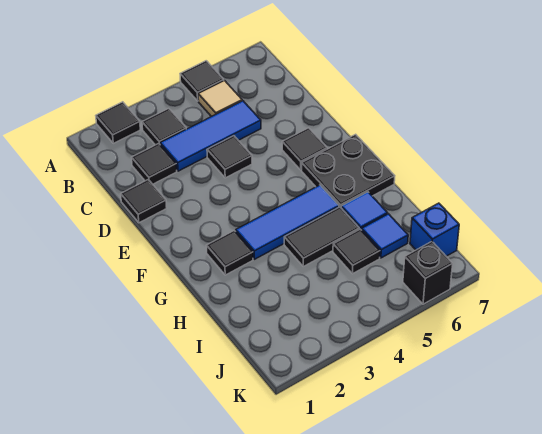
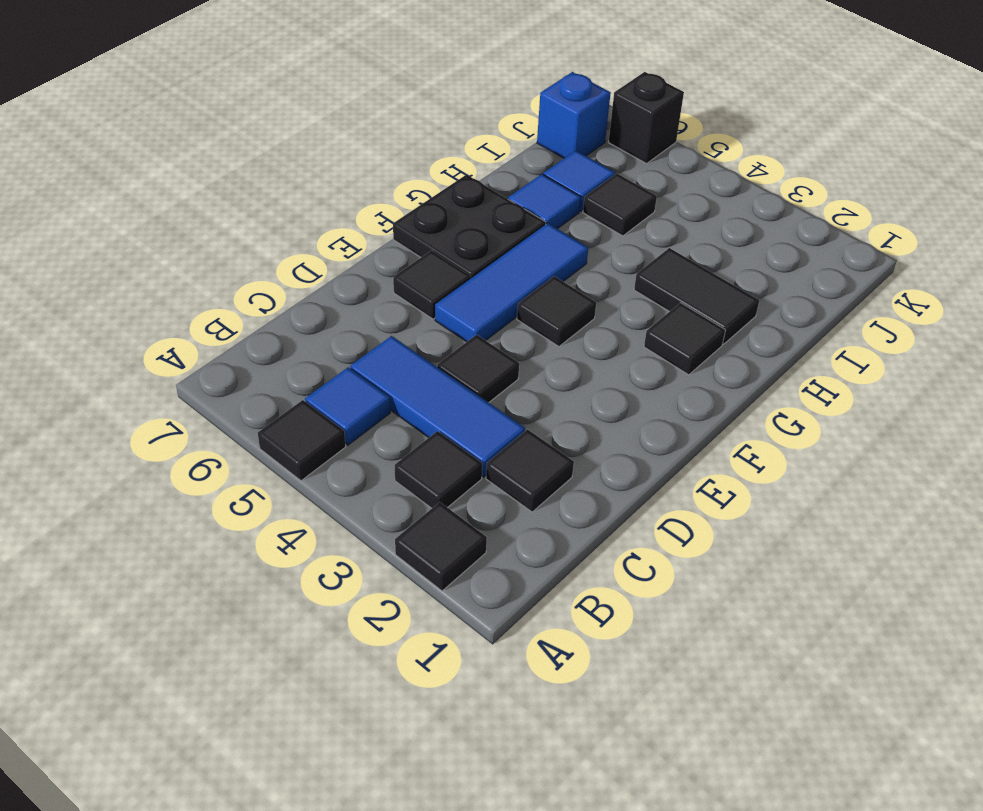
tan 1x1 tile [198,81,242,117] -> blue 1x1 tile [305,367,390,445]
black 1x1 tile [121,179,167,223] -> black 1x1 tile moved to [517,276,596,346]
blue 1x3 tile [236,185,339,259] -> blue 1x3 tile turned to [435,223,588,342]
black 1x2 tile [284,207,359,266] -> black 1x2 tile moved to [634,248,759,344]

